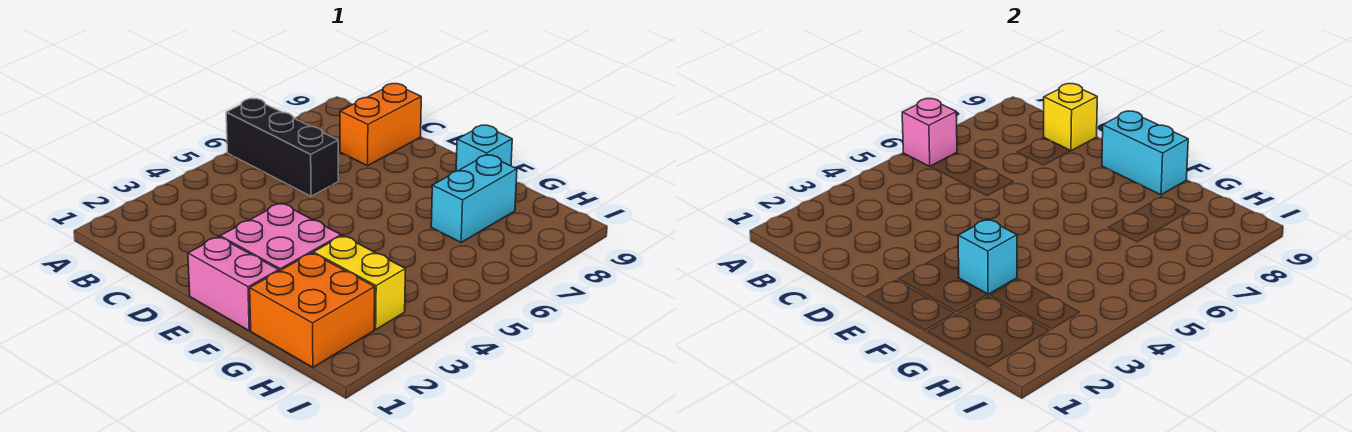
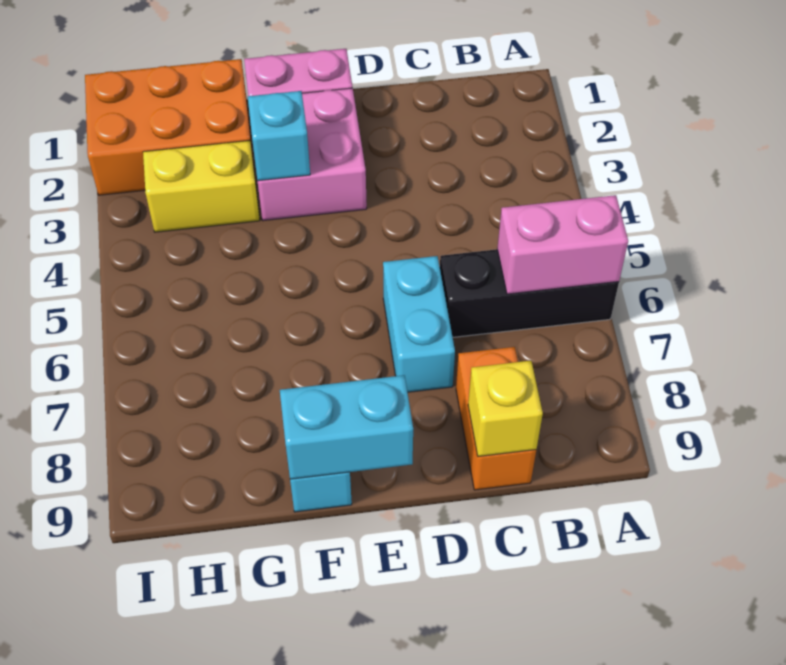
pink 1x1 brick [902,99,957,167] -> pink 1x2 brick [497,195,628,294]
orange 2x2 brick [250,253,375,367] -> orange 2x3 brick [85,59,254,195]
cyan 1x2 brick [431,155,517,242] -> cyan 1x2 brick moved to [383,256,455,392]

